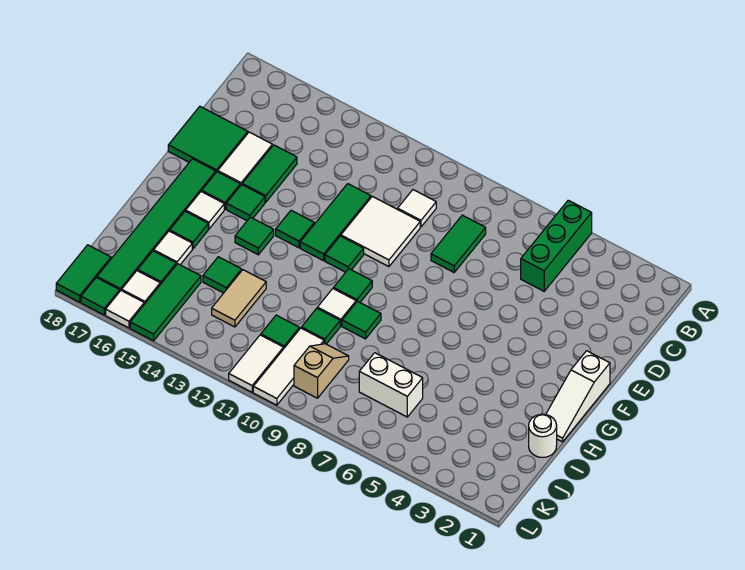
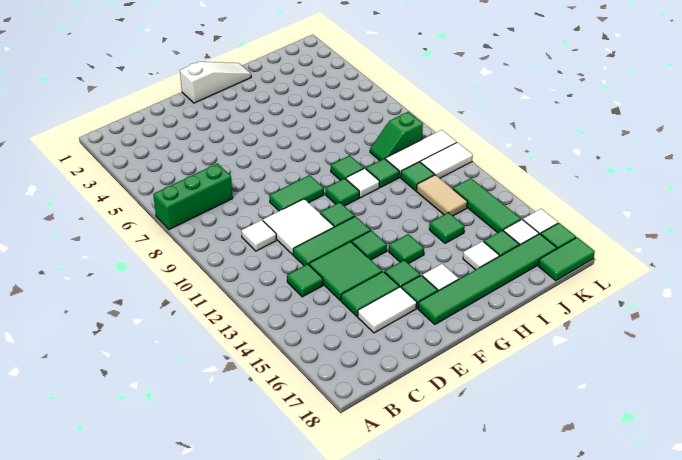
green 1x3 brick [521,200,592,291] -> green 1x3 brick moved to [153,163,233,230]
green 1x2 tile [431,215,486,272] -> green 1x2 tile moved to [269,175,324,211]
green 2x2 tile [168,107,248,172] -> green 2x2 tile moved to [309,242,382,301]
green 1x1 tile [170,211,208,249] -> green 1x1 tile moved to [287,264,323,297]
white 1x1 round brick [529,414,557,457] -> none
tan 1x2 tile [212,270,266,327] -> tan 1x2 tile turned to [417,175,467,216]
white 1x2 brick [359,353,423,417] -> none
tan 1x2 slope [294,344,349,398] -> green 1x2 slope [370,112,423,160]
green 1x3 tile [130,264,201,341] -> green 1x3 tile turned to [453,178,521,233]

